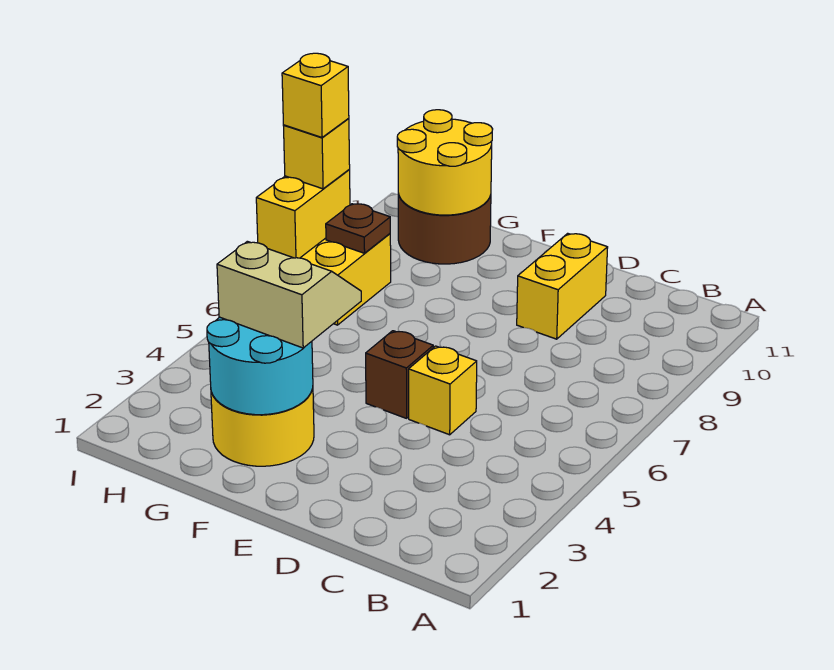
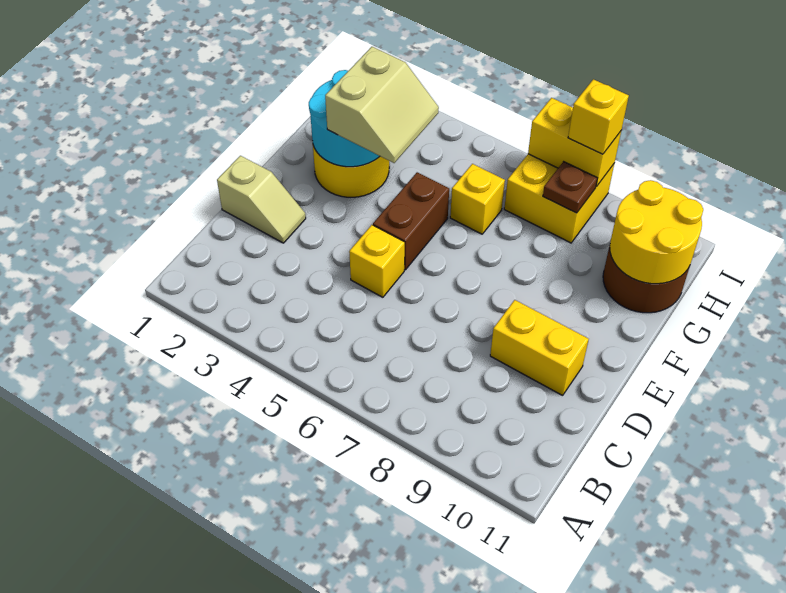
none -> tan 1x2 slope [217,156,306,243]
brown 1x1 brick [366,331,433,418] -> brown 1x2 brick [373,172,449,270]
yellow 1x1 brick [282,53,349,137] -> yellow 1x1 brick moved to [450,164,505,234]

